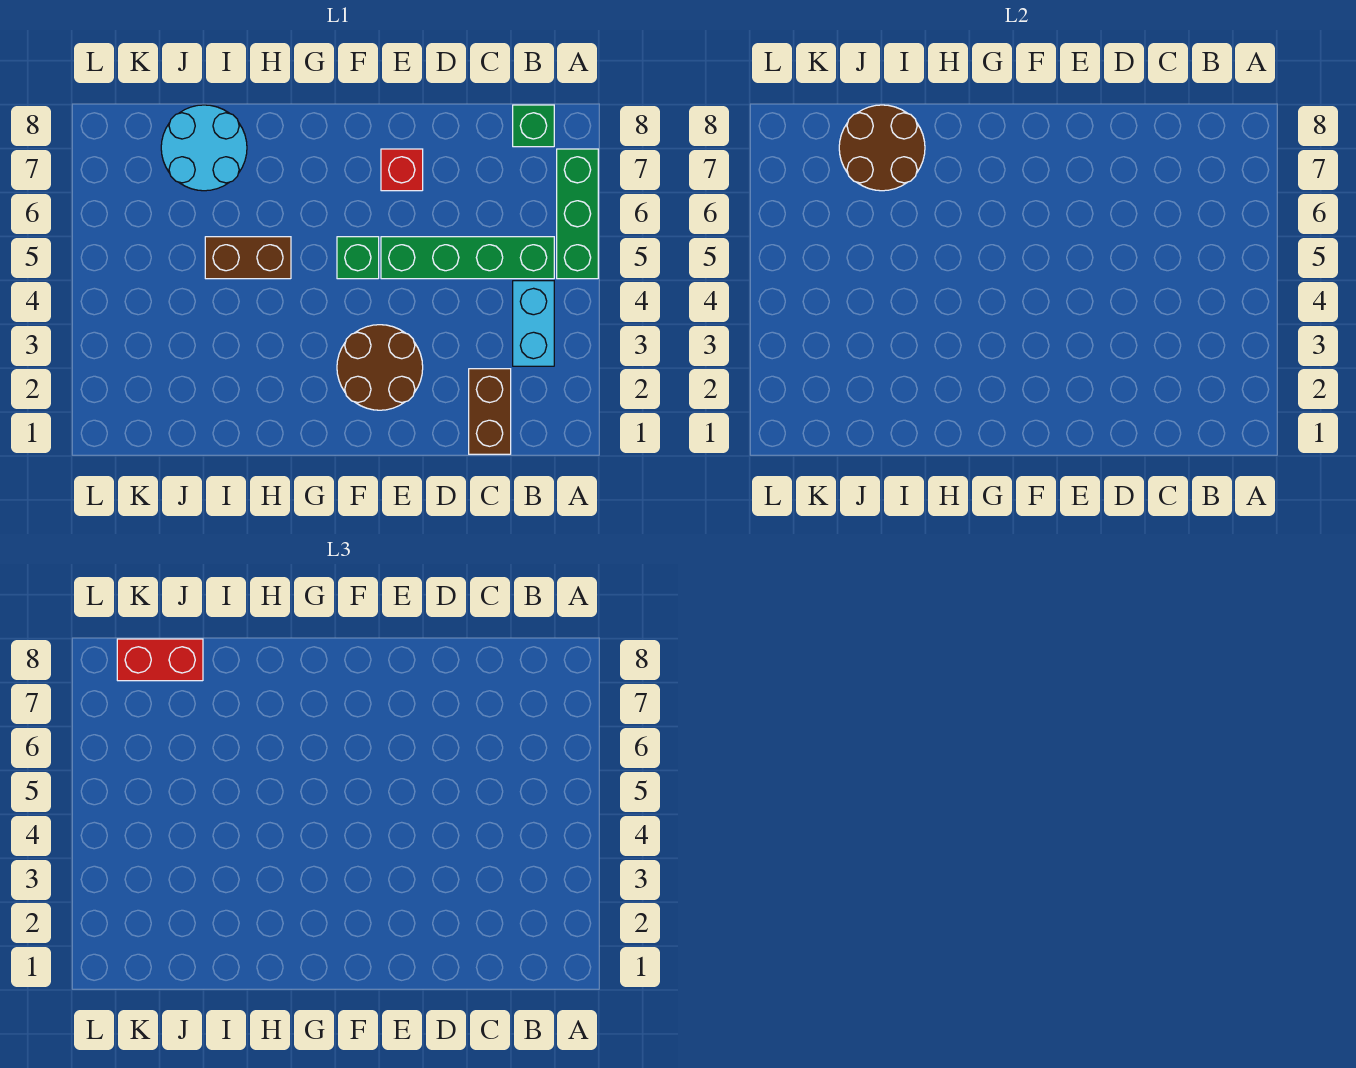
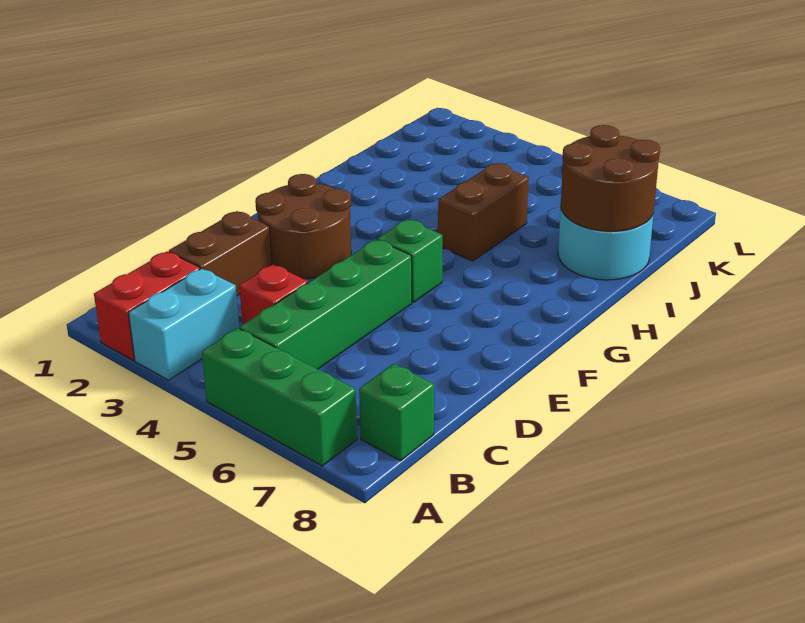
cyan 1x2 brick [513,281,554,366] -> cyan 1x2 brick turned to [128,268,239,380]
brown 1x2 brick [469,369,511,454] -> brown 1x2 brick turned to [169,211,272,296]
red 1x1 brick [381,149,423,191] -> red 1x1 brick moved to [239,264,308,325]
red 1x2 brick [117,639,203,681] -> red 1x2 brick moved to [94,251,200,360]

